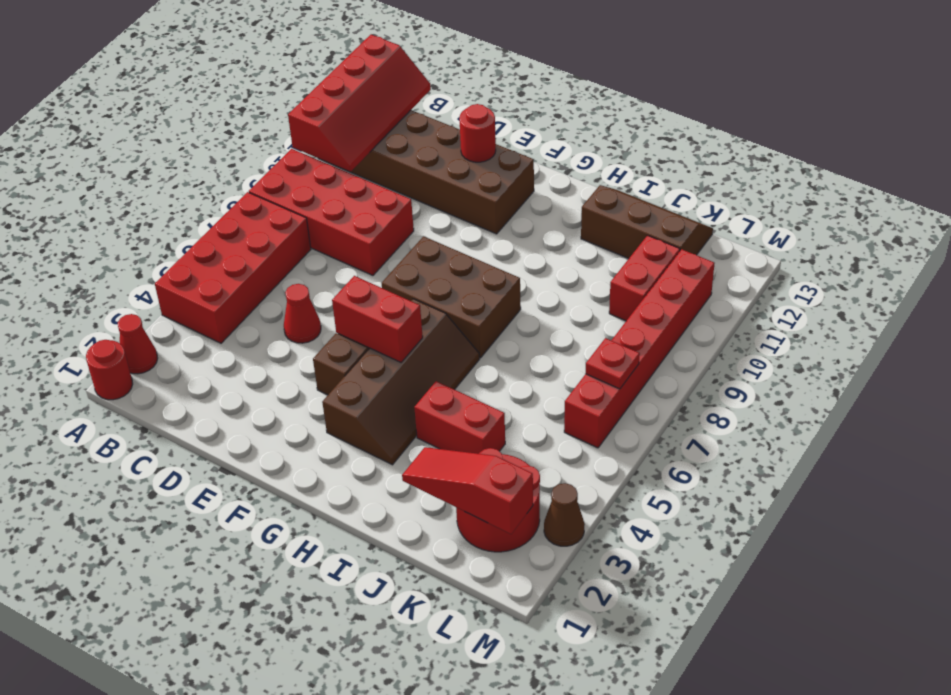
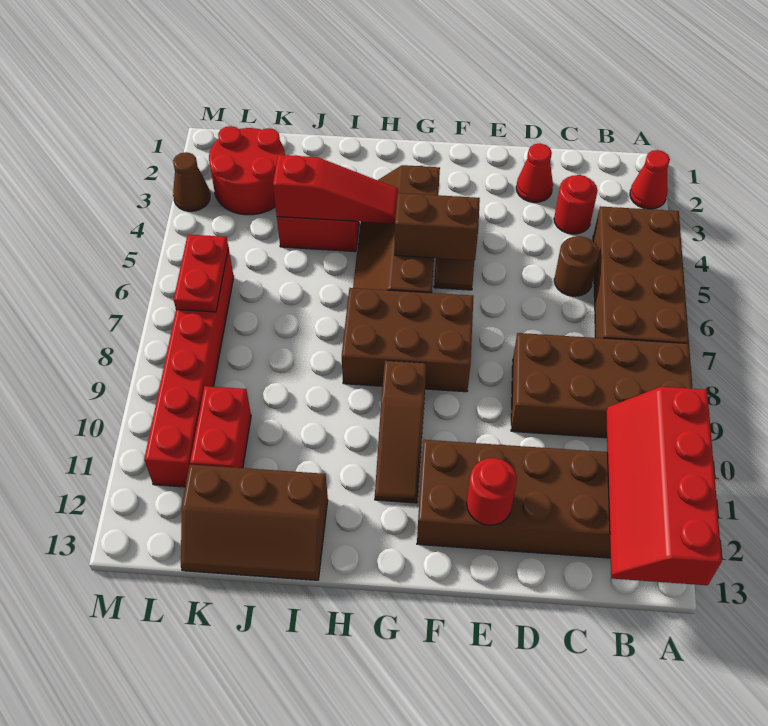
red 1x1 round brick [86,340,133,400] -> red 1x1 round brick moved to [554,175,598,234]
red 2x4 brick [155,192,311,343] -> brown 2x4 brick [593,206,689,344]
red 2x4 brick [249,149,414,275] -> brown 2x4 brick [511,333,693,438]
none -> brown 1x1 round brick [554,236,599,296]
red 1x1 cone [284,284,321,343] -> red 1x1 cone moved to [516,144,553,202]
red 1x2 brick [332,276,423,362] -> brown 1x2 brick [395,193,480,260]
none -> brown 1x3 slope [375,361,426,503]
red 1x3 slope [402,447,533,534] -> red 1x3 slope moved to [273,155,398,224]
red 1x1 plate [586,338,640,389] -> red 1x2 plate [174,235,228,312]

